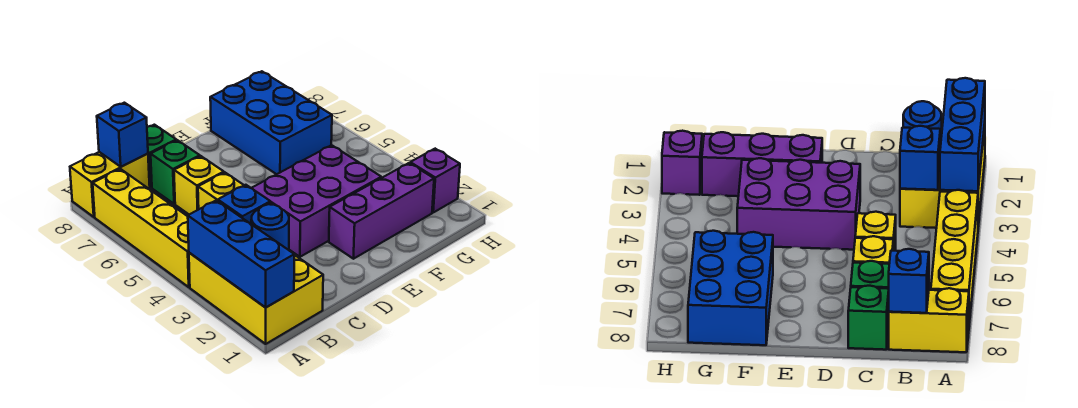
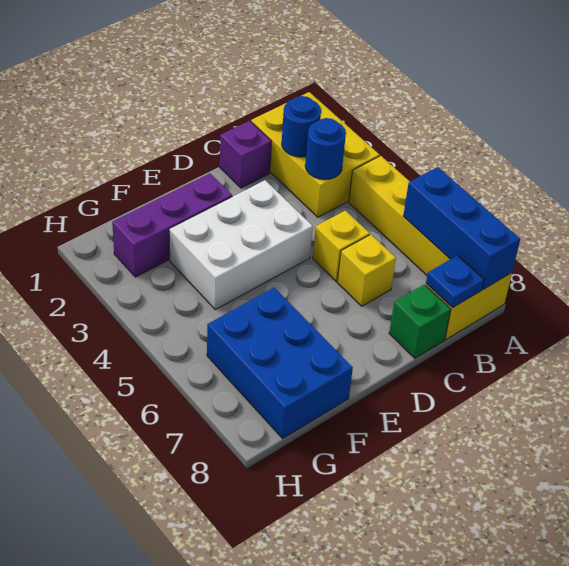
blue 1x3 brick [188,200,294,308] -> blue 1x3 brick moved to [403,167,520,289]
blue 1x1 brick [218,185,270,224] -> blue 1x1 round brick [305,118,346,180]
blue 1x1 brick [97,103,148,167] -> blue 1x1 plate [426,256,484,308]
green 1x1 brick [151,140,200,204] -> none
purple 2x3 brick [252,145,381,257] -> white 2x3 brick [169,180,313,309]
purple 1x1 brick [410,149,460,212] -> purple 1x1 brick moved to [220,121,272,188]

